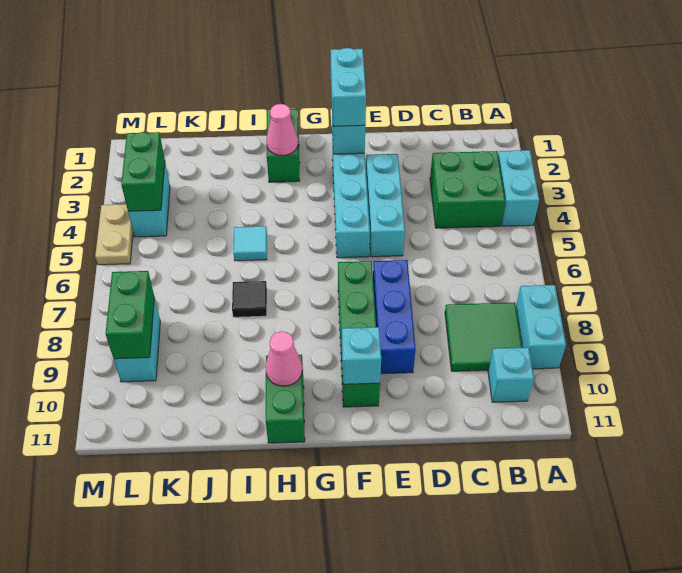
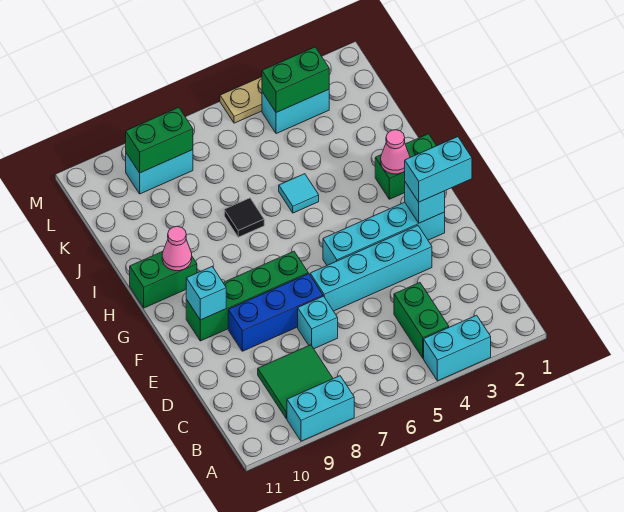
green 2x2 brick [430,151,505,228] -> green 1x2 brick [394,283,449,358]
cyan 1x1 brick [488,347,534,402] -> cyan 1x1 brick moved to [298,296,338,349]
cyan 1x3 brick [366,154,405,257] -> cyan 1x4 brick [310,226,432,311]

